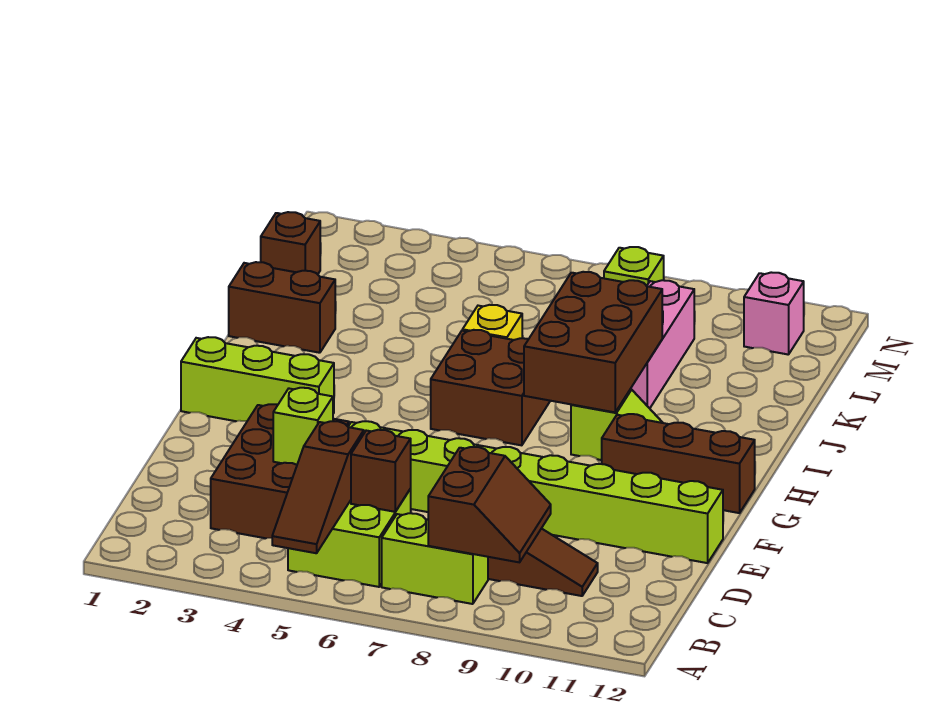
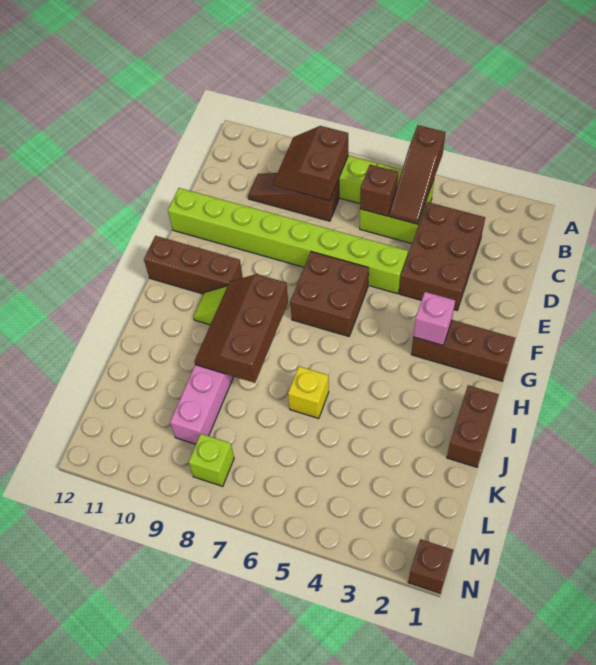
brown 1x3 slope [272,421,364,553] -> brown 1x3 slope turned to [389,125,446,224]
lime 1x1 brick [273,388,333,465] -> none
lime 1x3 brick [181,337,334,421] -> brown 1x3 brick [411,320,515,381]
brown 2x2 brick [431,330,550,445] -> brown 2x2 brick moved to [290,252,369,337]
brown 2x3 brick [524,272,662,412] -> brown 2x3 slope [194,274,288,383]
brown 1x2 brick [229,262,335,353] -> brown 1x2 brick turned to [447,385,499,467]
brown 1x1 brick [261,212,320,274] -> brown 1x1 brick moved to [408,539,453,593]
pink 1x1 brick [744,272,804,355] -> pink 1x1 brick moved to [413,292,455,345]

